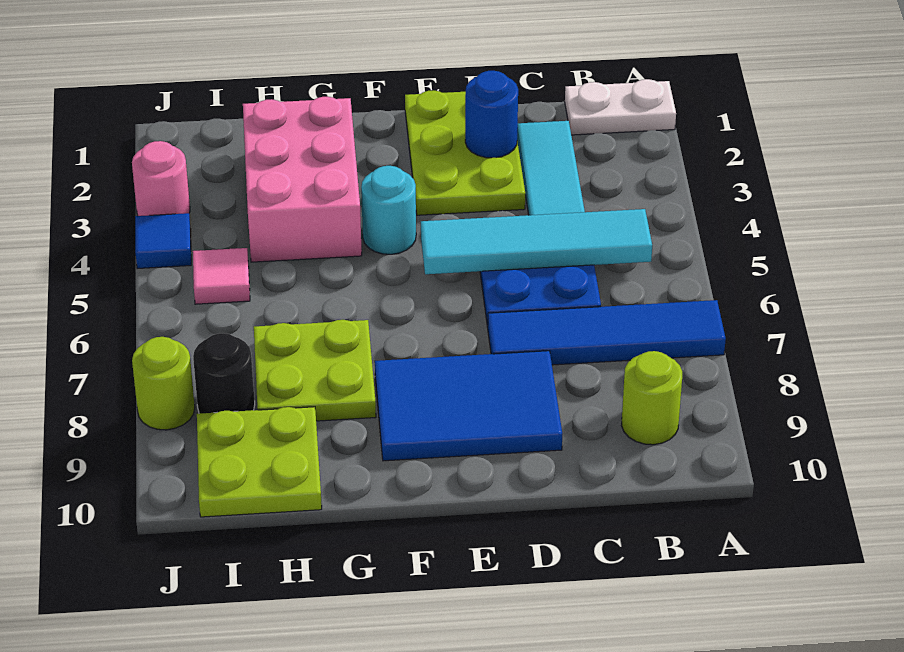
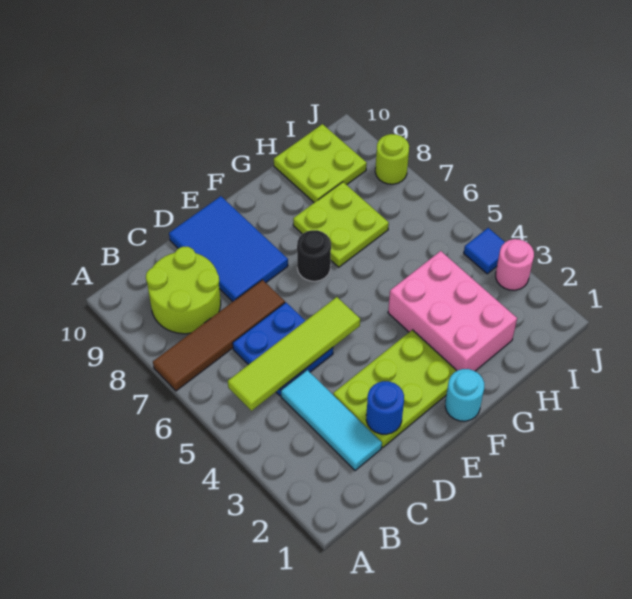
white 1x2 plate [565,79,676,135] -> none
blue 1x4 tile [488,300,726,365] -> brown 1x4 tile [153,280,285,391]
cyan 1x4 tile [421,209,652,274] -> lime 1x4 tile [228,297,360,411]
lime 1x1 round brick [622,351,682,445] -> lime 2x2 round brick [146,247,221,334]
lime 2x3 plate [405,91,525,215] -> lime 2x3 plate turned to [333,330,457,447]
blue 2x3 tile [375,351,562,461] -> blue 2x3 tile turned to [169,196,288,301]
cyan 1x1 round brick [361,166,416,254] -> cyan 1x1 round brick moved to [445,369,484,421]
pink 1x1 tile [193,248,250,304] -> none
black 1x1 round brick [193,333,255,414] -> black 1x1 round brick moved to [297,230,331,281]

